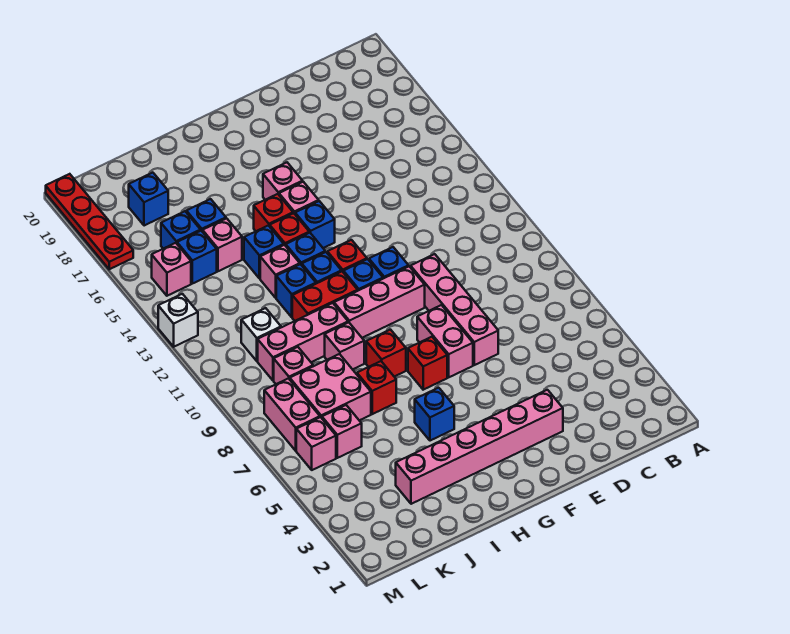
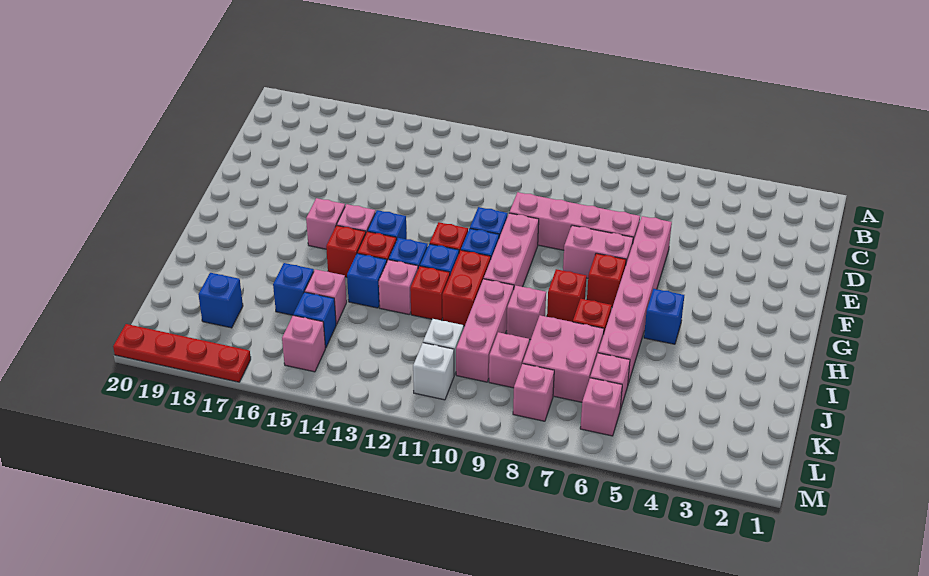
pink 1x6 brick [396,390,563,504] -> pink 1x6 brick moved to [598,216,672,384]
blue 1x1 brick [276,264,316,317] -> red 1x1 brick [410,266,450,320]
blue 1x1 brick [161,211,201,249] -> none
pink 1x2 brick [264,378,320,451] -> pink 1x1 brick [513,364,554,421]
white 1x1 brick [158,294,198,347] -> white 1x1 brick moved to [413,343,454,400]

